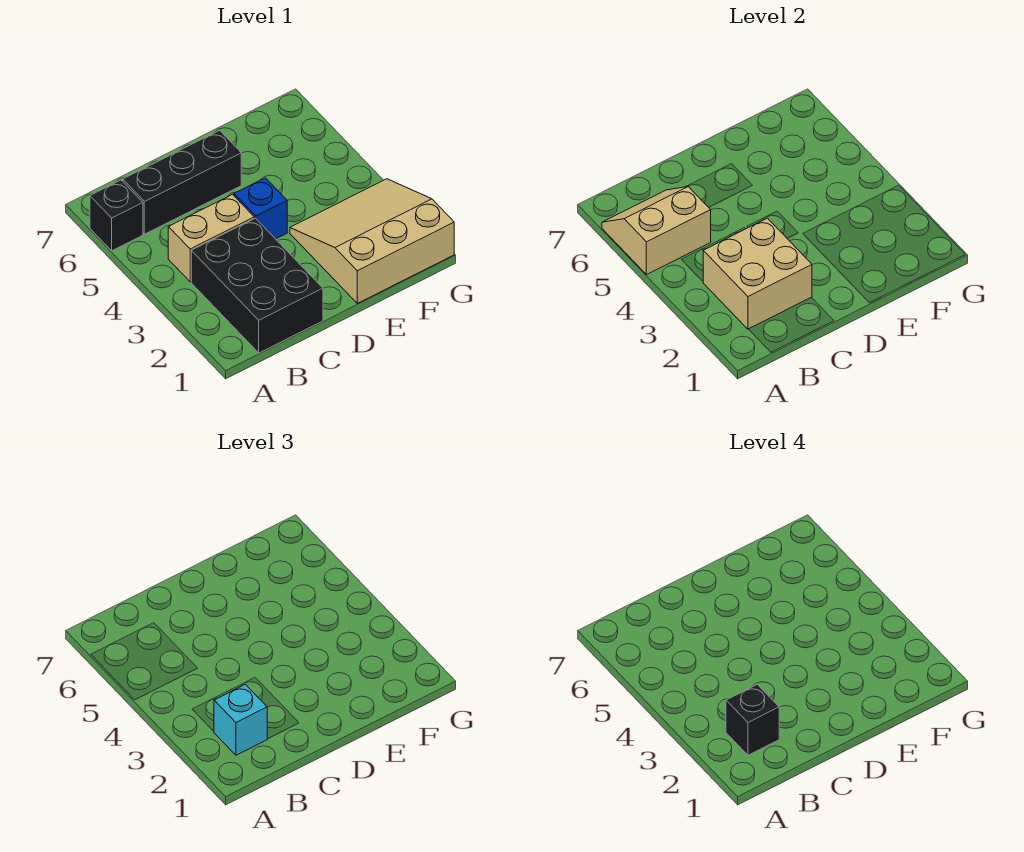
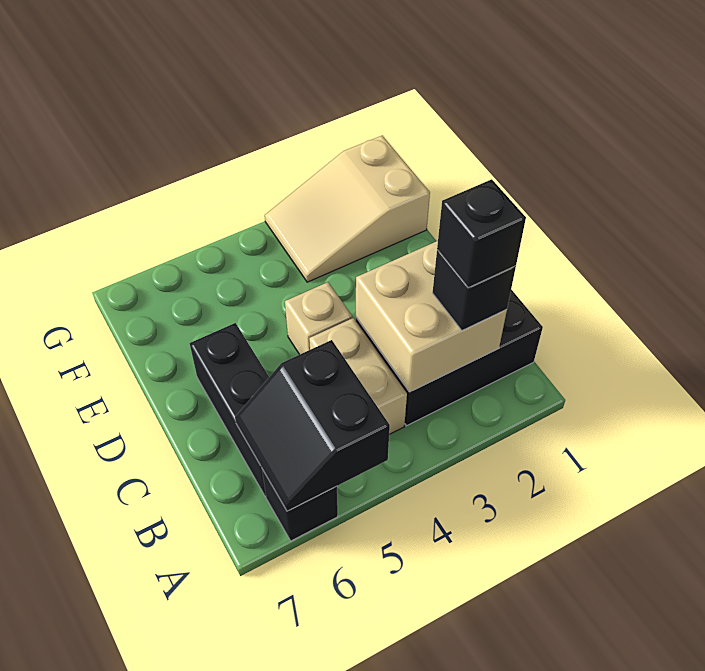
tan 2x2 slope [602,187,711,275] -> black 2x2 slope [235,340,390,511]
cyan 1x1 brick [214,684,267,755] -> black 1x1 brick [433,250,516,331]
blue 1x1 brick [234,178,287,239] -> tan 1x1 brick [285,282,352,355]
tan 3x3 slope [290,179,454,303] -> tan 2x3 slope [265,135,430,282]

